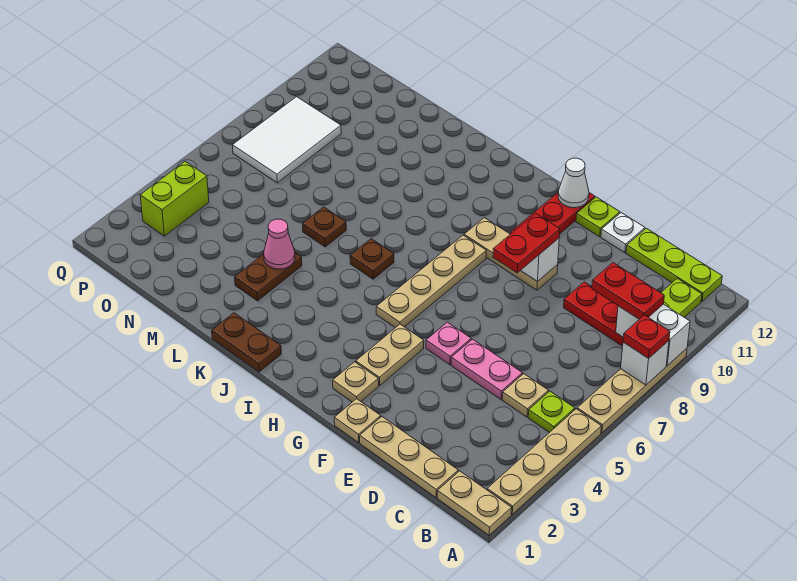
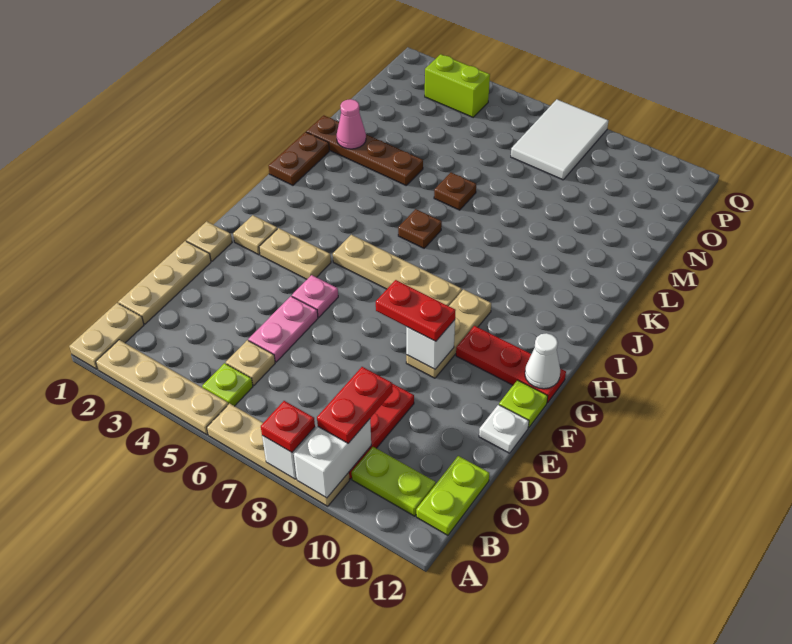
lime 1x3 plate [626,228,722,301] -> lime 1x2 plate [416,456,489,535]
brown 1x2 plate [235,253,302,301] -> brown 1x4 plate [306,115,423,185]
pink 1x1 cone [264,219,295,269] -> pink 1x1 cone moved to [337,99,366,149]
white 2x3 tile [232,97,341,183] -> white 2x3 tile turned to [511,99,608,180]

